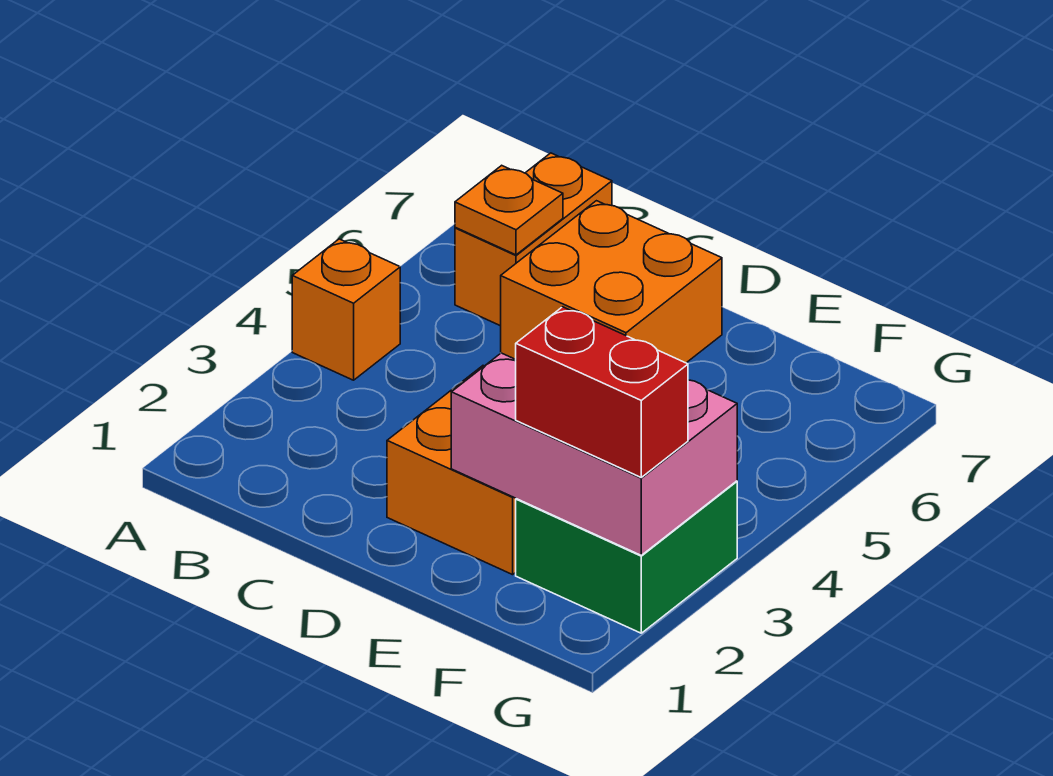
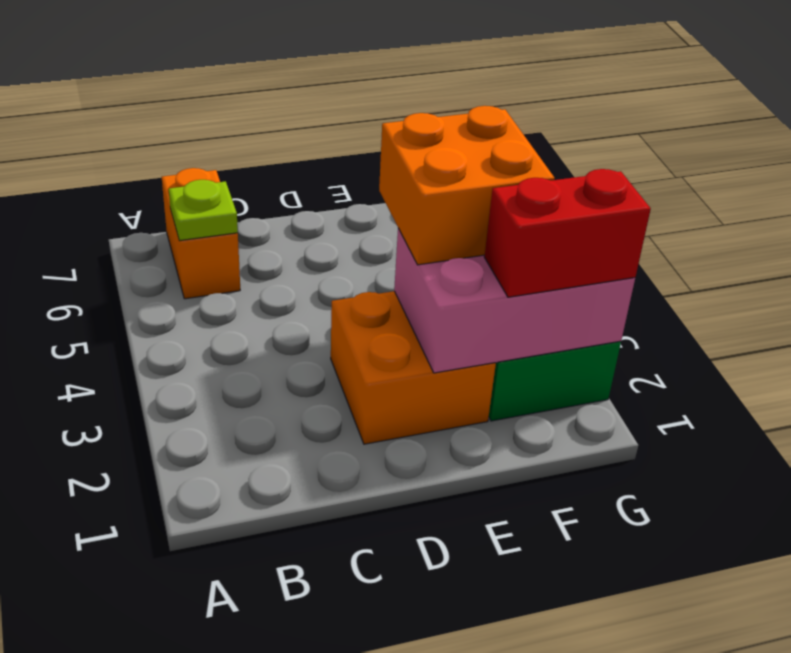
orange 1x1 brick [292,239,400,380] -> none
orange 1x1 plate [455,165,563,255] -> lime 1x1 plate [169,180,238,241]

